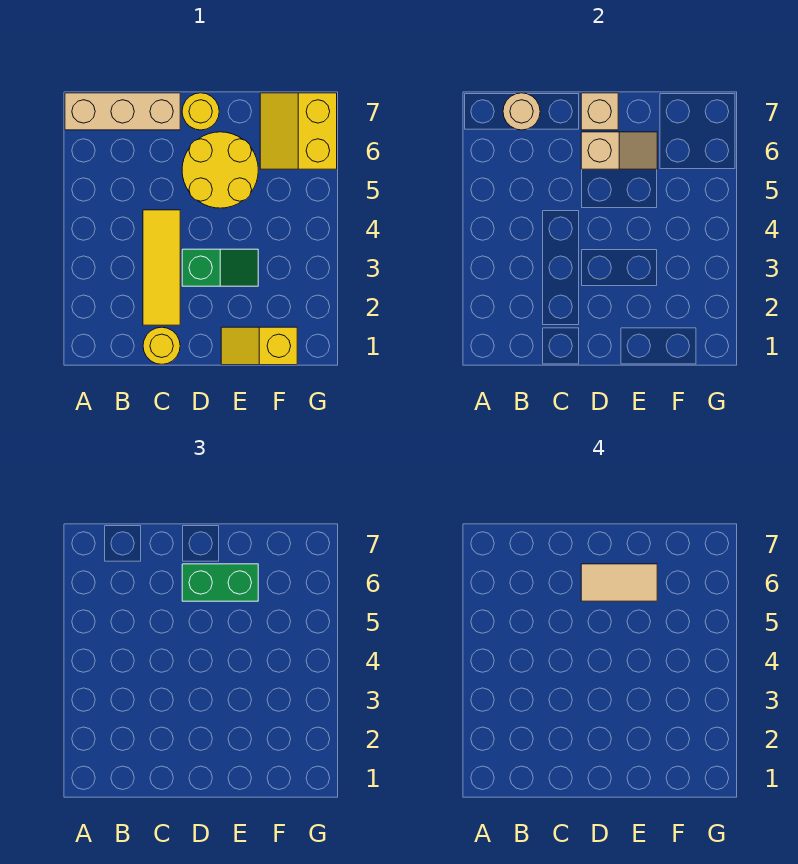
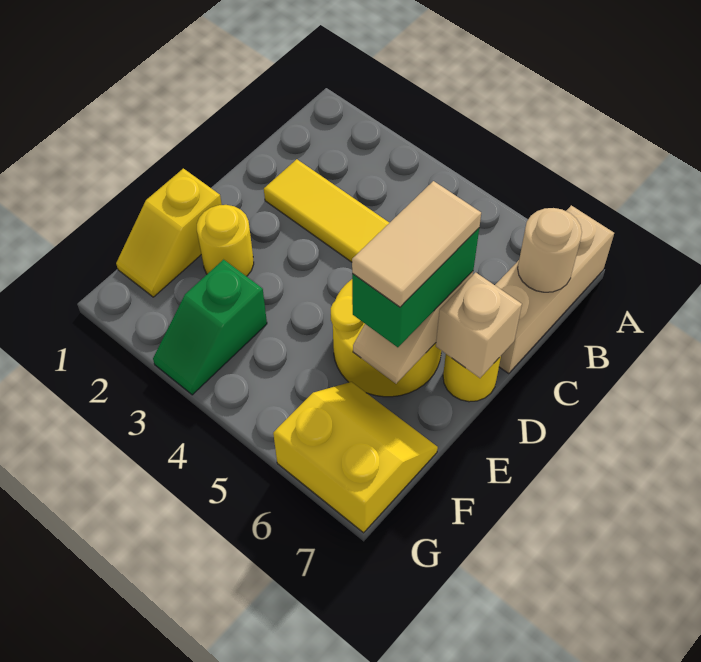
yellow 1x1 round brick [143,327,180,364] -> yellow 1x1 round brick moved to [197,205,254,276]
green 1x2 slope [182,249,258,286] -> green 1x2 slope moved to [153,260,267,395]
yellow 1x2 slope [221,327,297,365] -> yellow 1x2 slope turned to [116,169,222,297]

